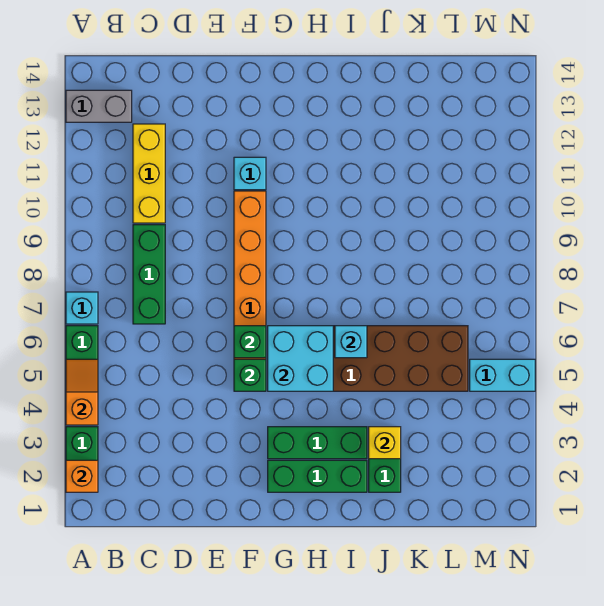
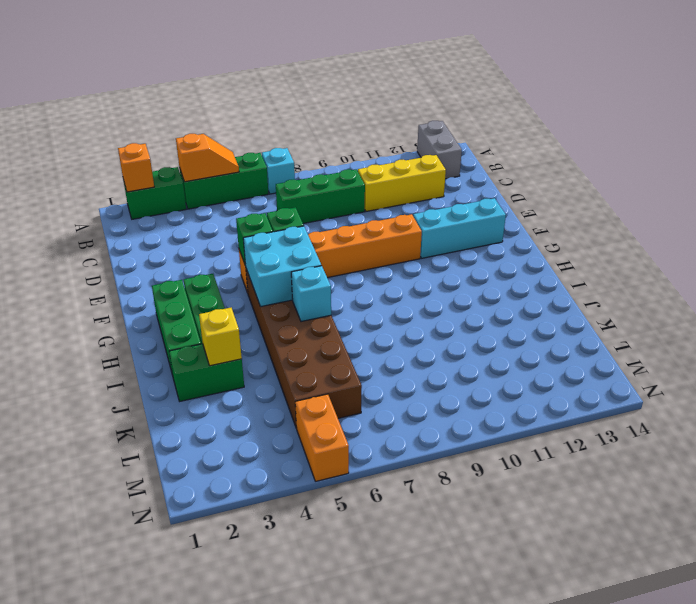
cyan 1x1 brick [234,157,266,190] -> cyan 1x3 brick [413,198,506,258]
cyan 1x2 brick [470,359,535,391] -> orange 1x2 brick [295,394,349,481]

